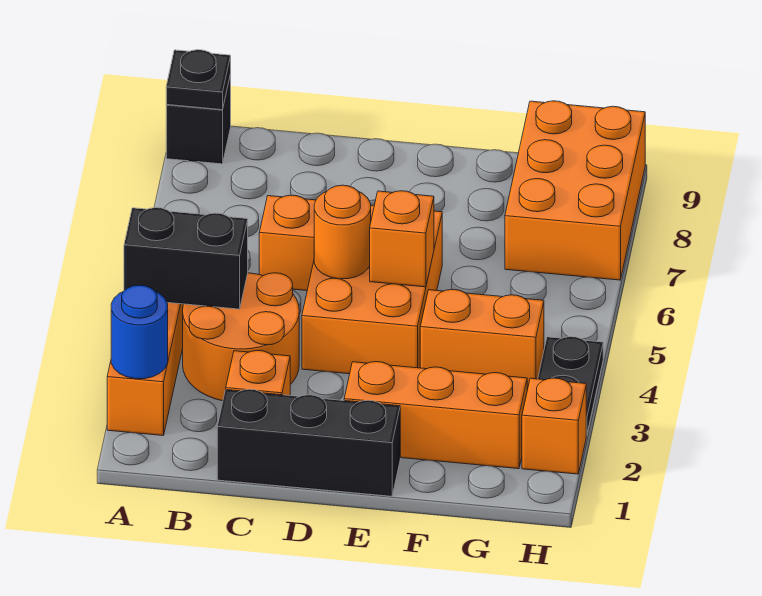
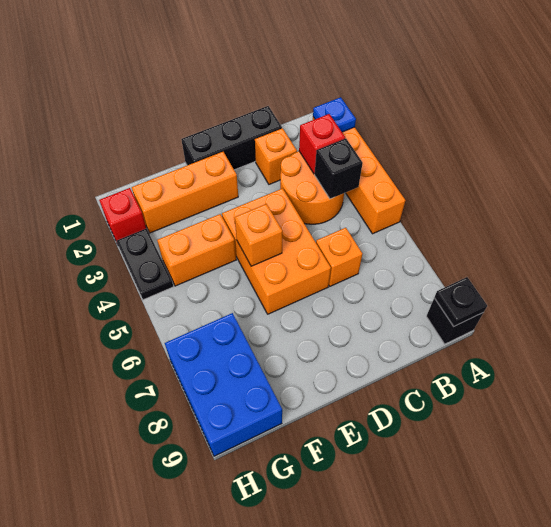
blue 1x1 round brick [111,285,168,379] -> blue 1x1 plate [313,97,356,132]
black 1x2 brick [124,208,248,309] -> black 1x1 brick [315,138,363,199]
none -> red 1x1 brick [299,114,345,174]
orange 1x1 round brick [314,185,371,279] -> none
orange 2x3 brick [505,101,645,280] -> blue 2x3 brick [165,313,282,456]
orange 1x1 brick [522,378,586,474] -> red 1x1 brick [99,188,146,242]

